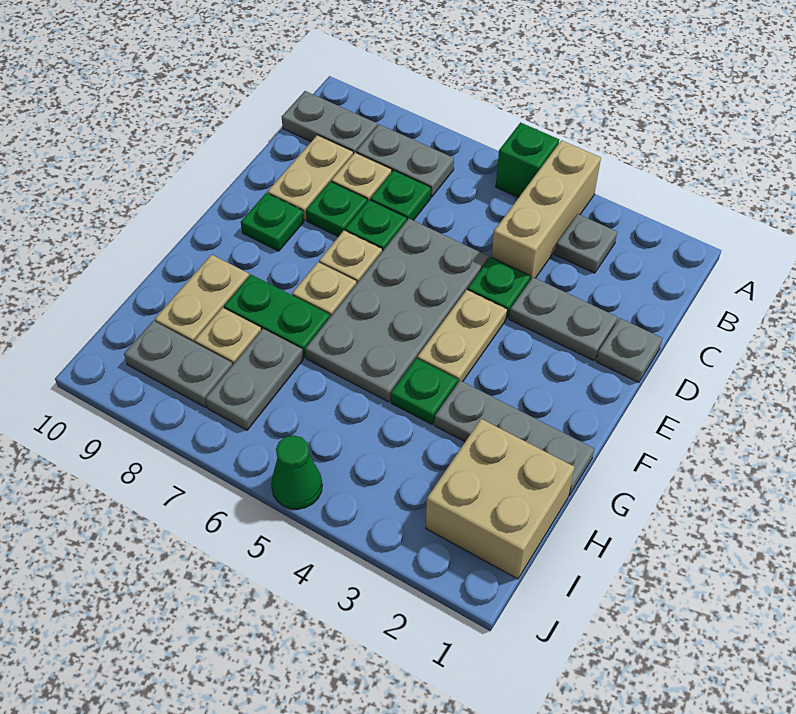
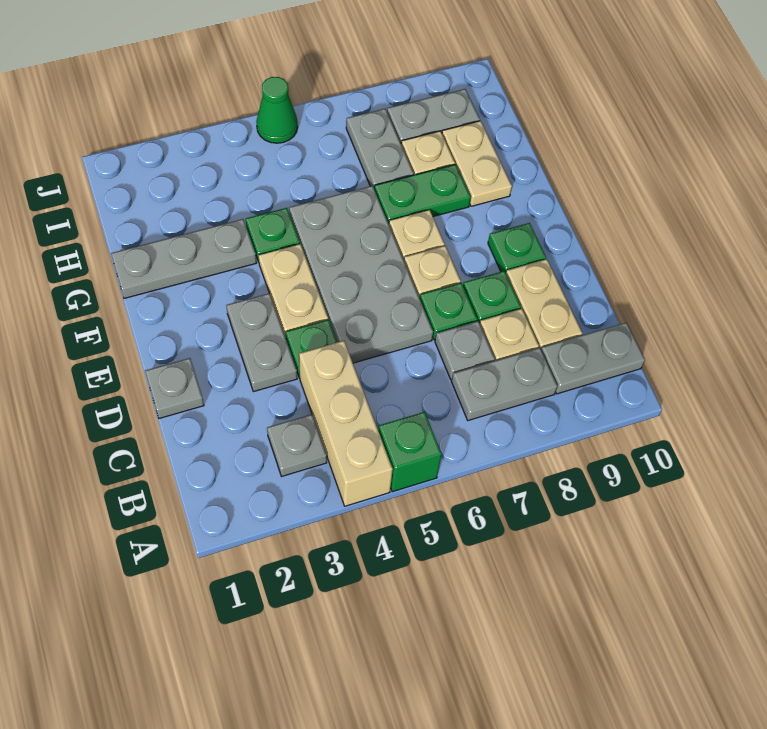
green 1x1 plate [370,170,431,220] -> grey 1x1 plate [435,321,495,380]
grey 1x2 plate [509,277,618,361] -> grey 1x2 plate turned to [226,293,297,392]
tan 2x2 brick [426,419,575,579] -> none

